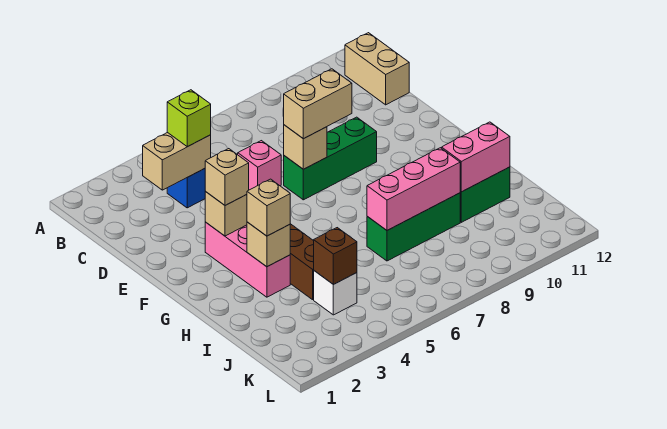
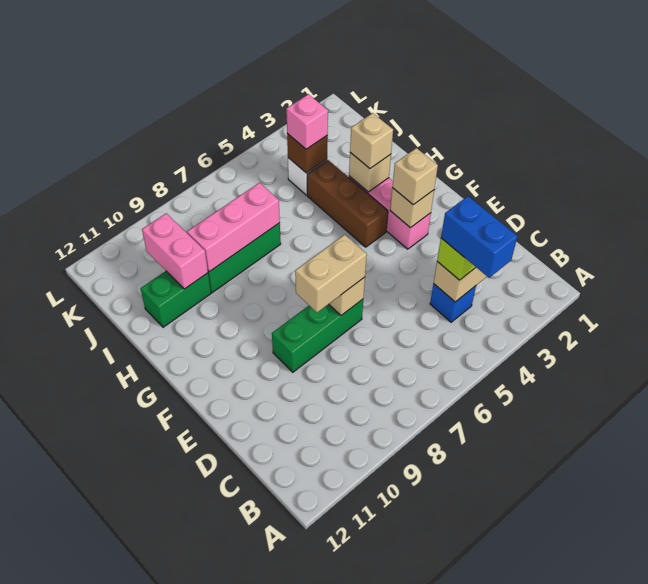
none -> blue 1x2 brick [441,196,518,278]
tan 1x2 brick [345,33,409,105] -> none
pink 1x1 brick [238,141,281,190] -> pink 1x1 brick moved to [286,94,328,149]
pink 1x2 brick [442,122,510,192] -> pink 1x2 brick turned to [142,213,208,289]

